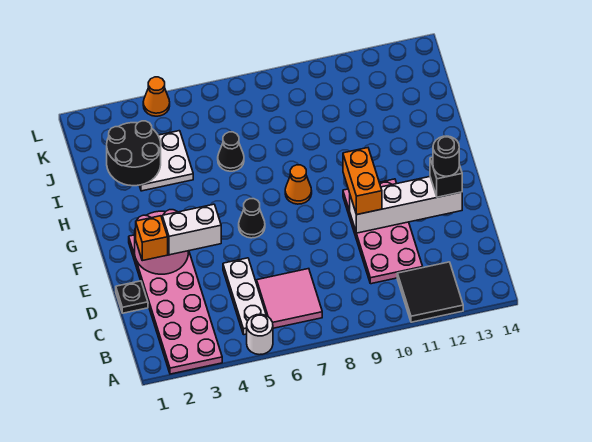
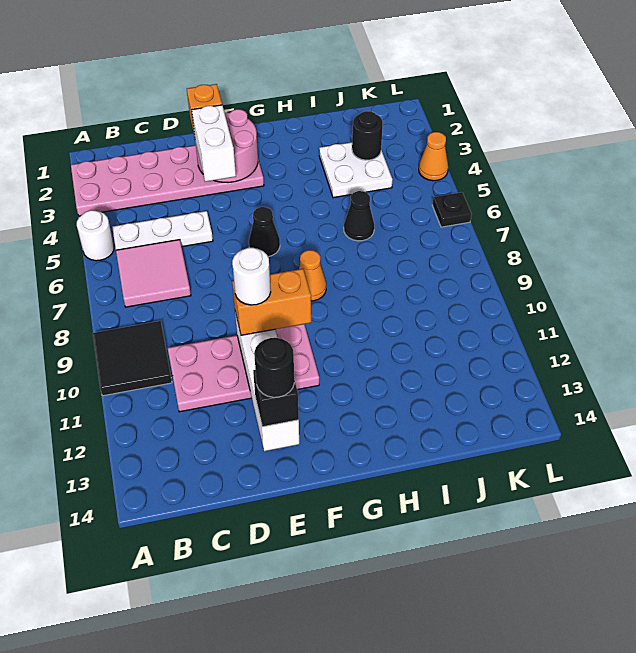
black 2x2 tile [397,262,463,322] -> black 2x2 tile moved to [93,321,172,396]
black 1x1 plate [116,281,148,313] -> black 1x1 plate moved to [432,192,471,227]
none -> white 1x1 round brick [232,248,271,305]
black 2x2 round brick [107,121,161,186] -> black 1x1 round brick [352,111,383,160]

